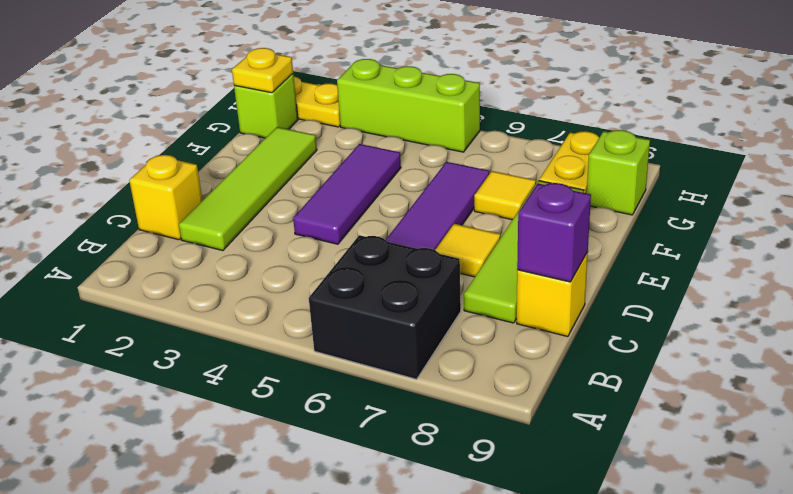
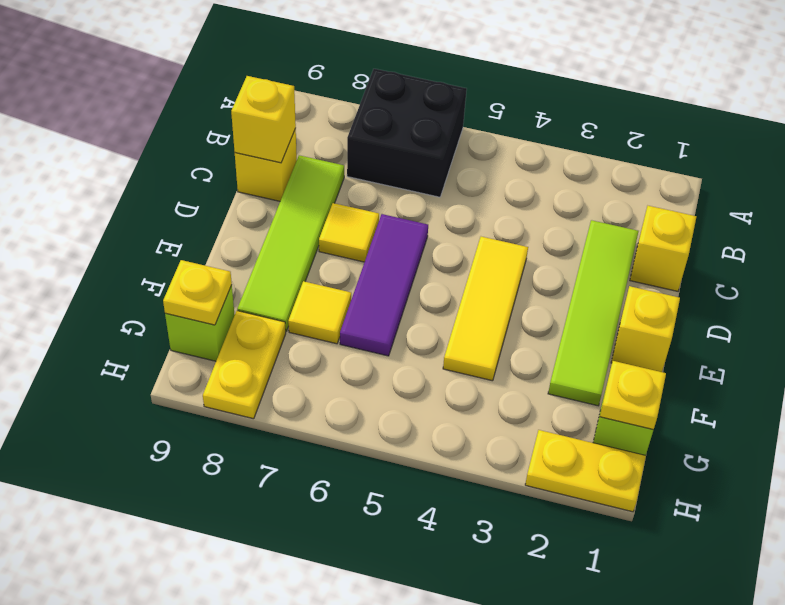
purple 1x1 brick [517,183,591,282] -> yellow 1x1 brick [231,76,296,163]
purple 1x3 tile [293,144,401,244] -> yellow 1x3 tile [443,237,528,381]
none -> yellow 1x1 brick [611,286,680,372]
none -> yellow 1x1 plate [163,260,232,325]
lime 1x3 brick [337,59,480,152] -> none

